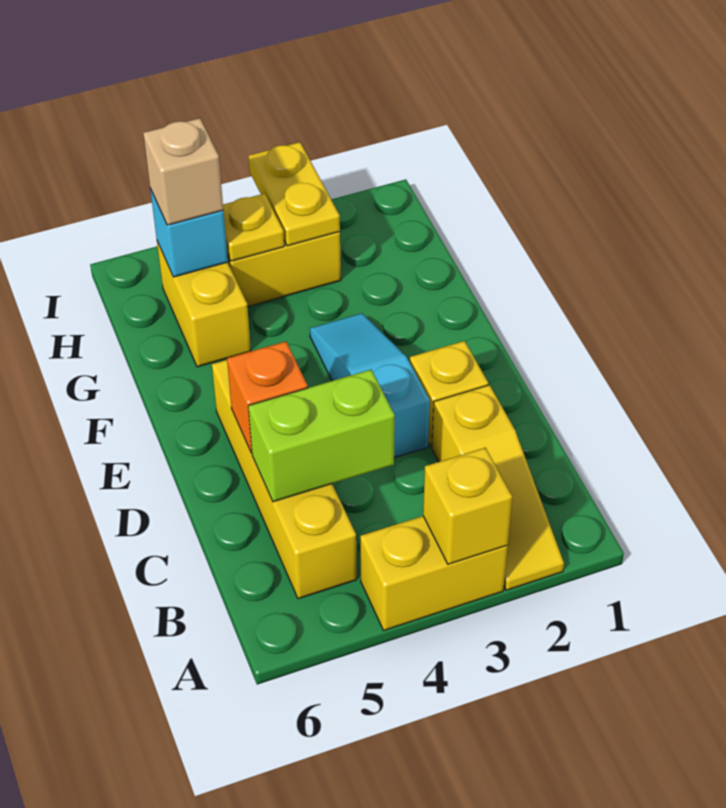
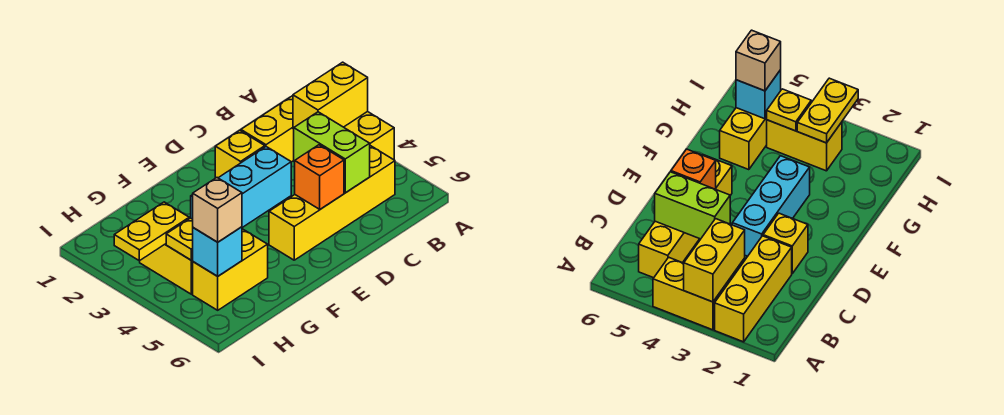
yellow 1x3 slope [432,385,564,590] -> yellow 1x3 brick [241,96,294,162]
yellow 1x1 brick [423,448,512,564] -> yellow 1x2 brick [293,62,368,129]
cyan 1x3 slope [310,313,430,458] -> cyan 1x3 brick [191,147,291,228]

